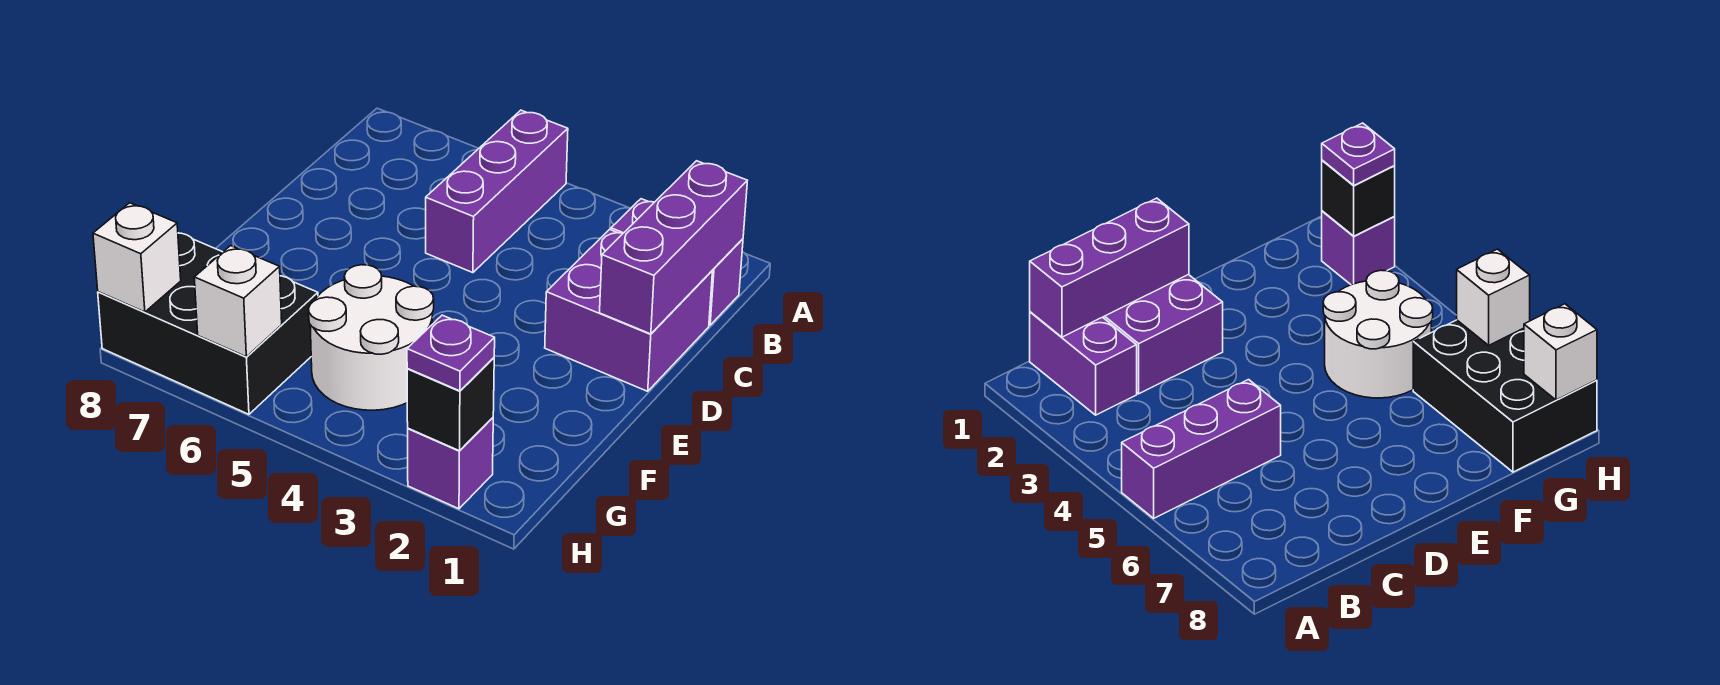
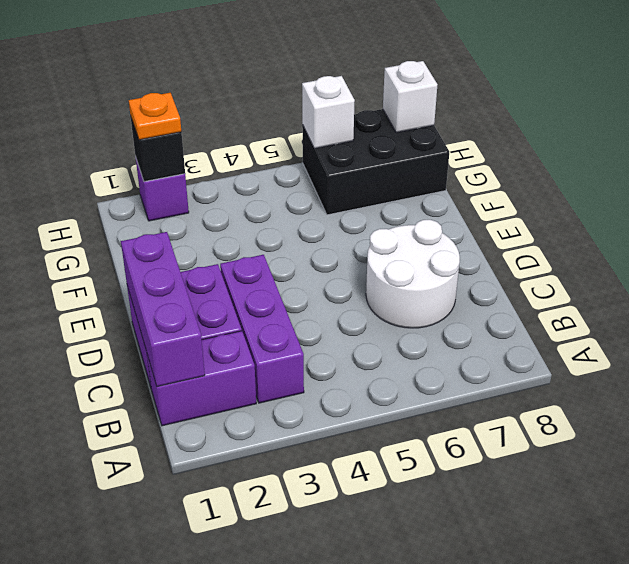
purple 1x3 brick [426,110,568,273] -> purple 1x3 brick moved to [220,255,304,403]
white 2x2 round brick [309,265,434,410] -> white 2x2 round brick moved to [366,220,460,328]
purple 1x1 plate [407,315,495,391] -> orange 1x1 plate [129,93,181,140]

